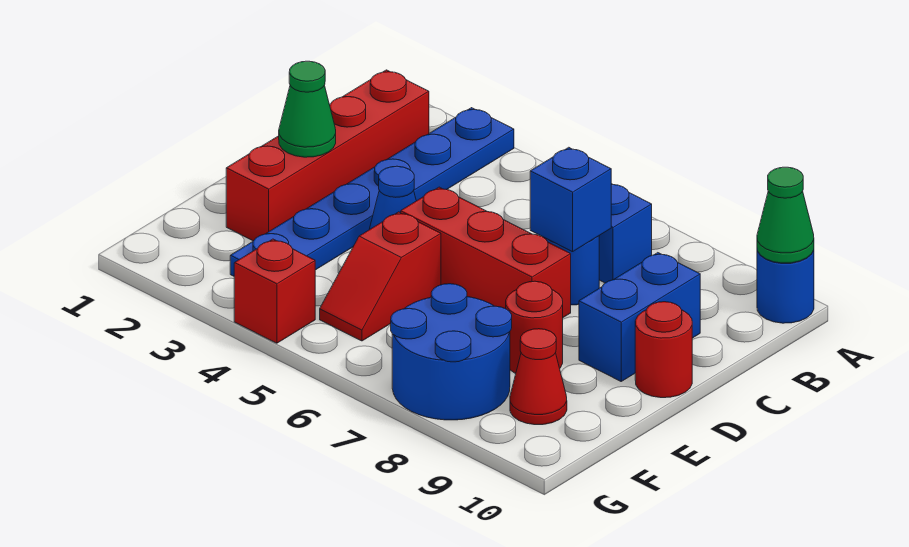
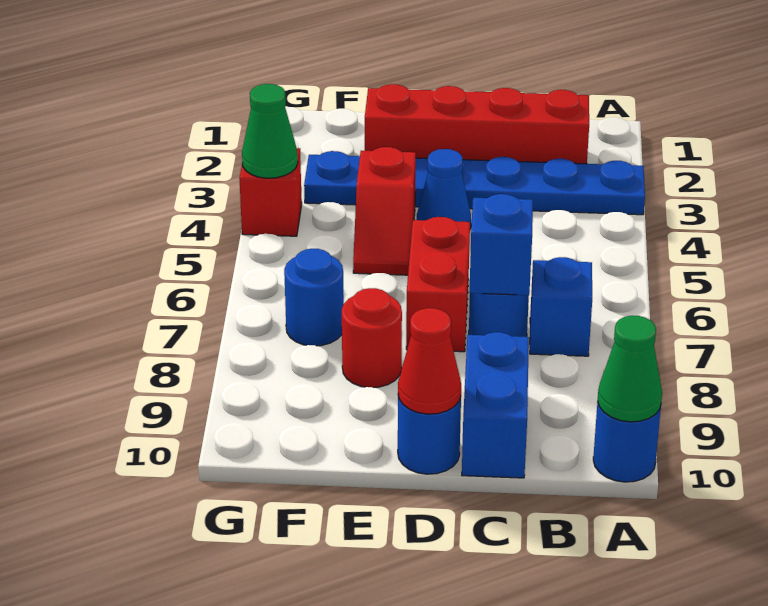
blue 1x2 brick [579,253,700,381] -> blue 1x2 brick turned to [462,332,529,478]
green 1x1 cone [279,61,336,157] -> green 1x1 cone moved to [242,84,298,178]
red 1x3 brick [401,187,571,317] -> red 1x2 brick [406,217,470,352]
red 1x1 round brick [635,302,692,398] -> blue 1x1 round brick [398,396,461,474]
red 1x2 slope [320,212,441,341] -> red 1x2 slope turned to [353,147,416,275]
blue 2x2 round brick [391,284,512,420] -> blue 1x1 round brick [284,249,344,346]
red 1x1 cone [510,329,567,425] -> red 1x1 cone moved to [398,308,461,414]

